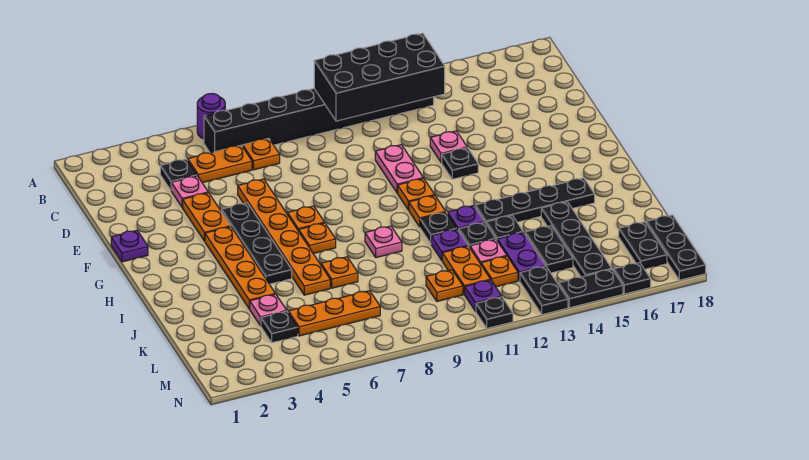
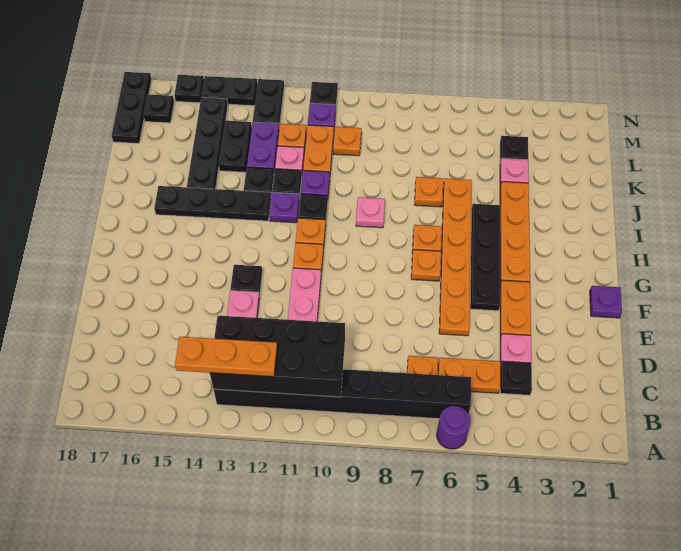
orange 1x3 plate [288,291,380,336] -> orange 1x3 plate moved to [175,337,277,377]
black 1x2 plate [619,222,667,269] -> black 1x1 plate [143,94,174,123]

